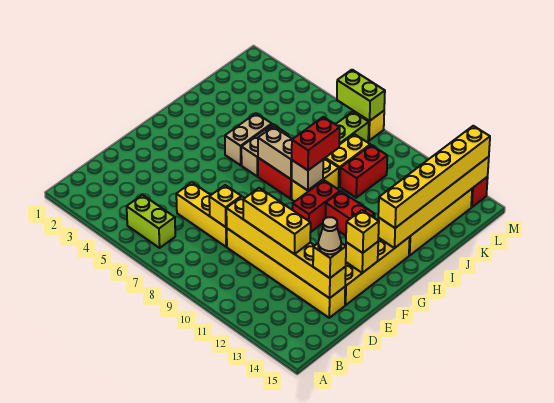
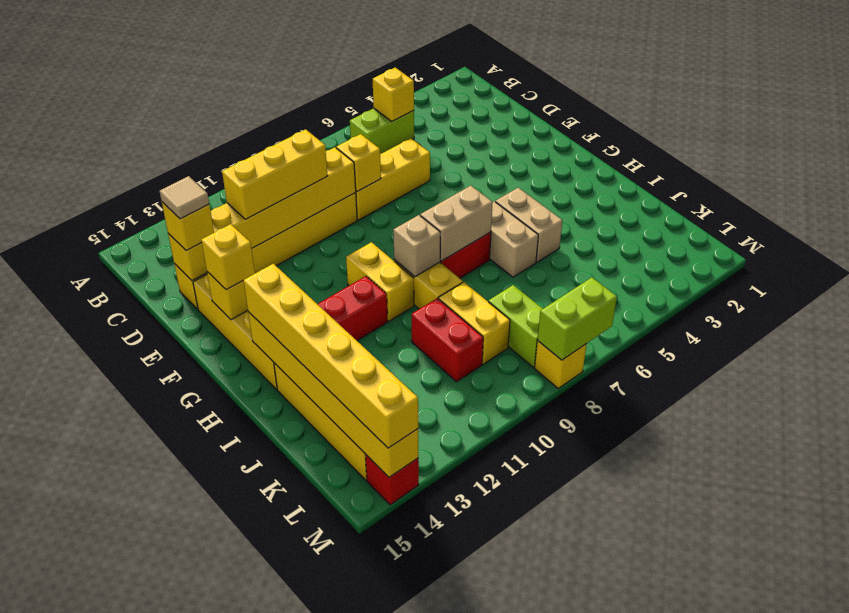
none -> yellow 1x1 brick [373,68,414,121]
tan 1x1 cone [318,217,341,254] -> tan 1x1 tile [160,176,209,219]
red 1x2 brick [293,180,340,232] -> yellow 1x2 brick [346,242,414,321]
red 1x2 brick [292,117,340,170] -> none

